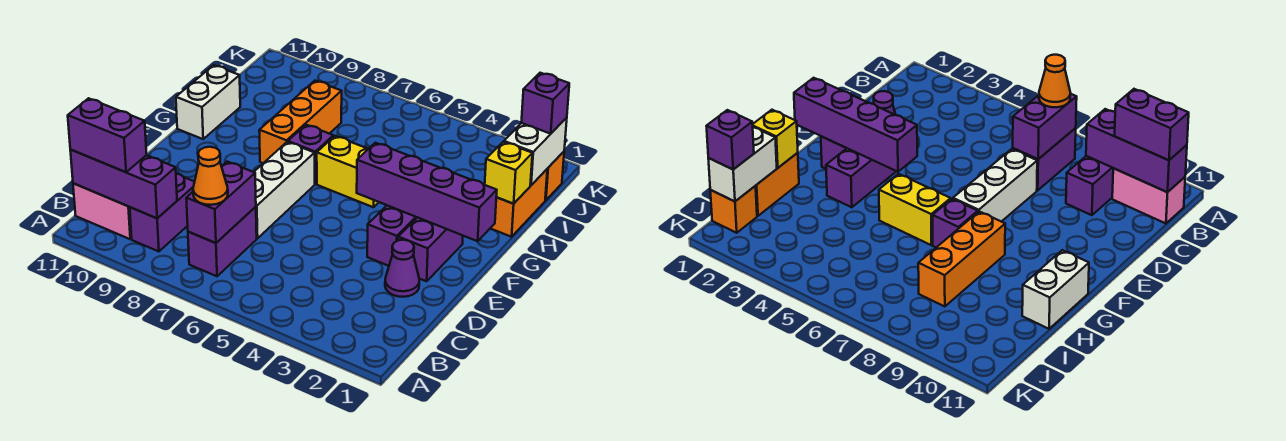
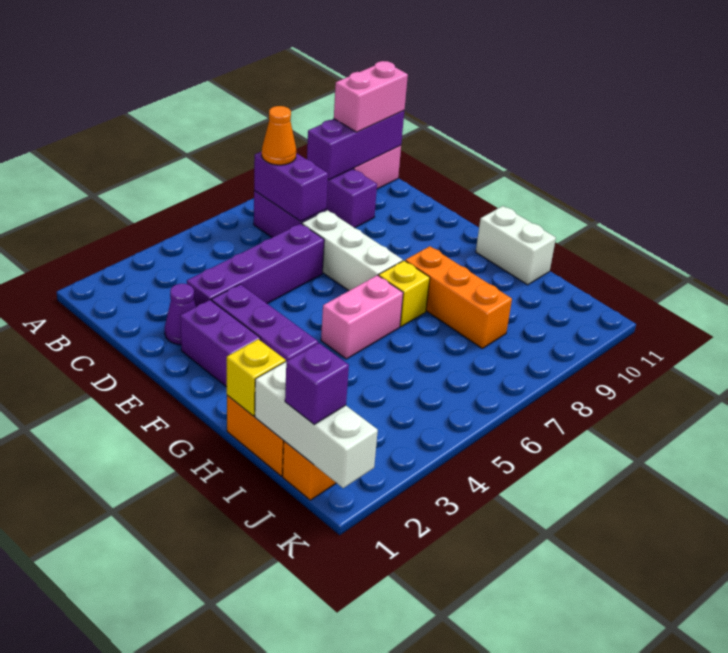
purple 1x2 brick [68,98,147,172] -> pink 1x2 brick [334,61,408,132]
purple 1x4 brick [357,143,497,241] -> purple 1x4 brick moved to [187,223,324,307]
yellow 1x2 brick [317,136,379,207] -> pink 1x2 brick [321,275,403,359]
purple 1x1 brick [288,125,333,184] -> yellow 1x1 brick [379,261,430,327]
white 1x2 brick [504,118,567,185] -> white 1x3 brick [255,362,378,488]

